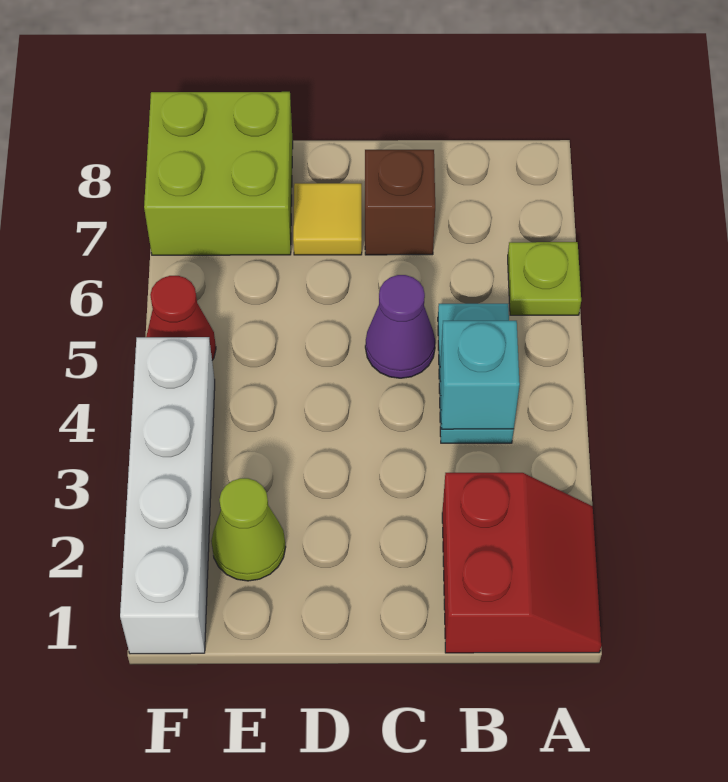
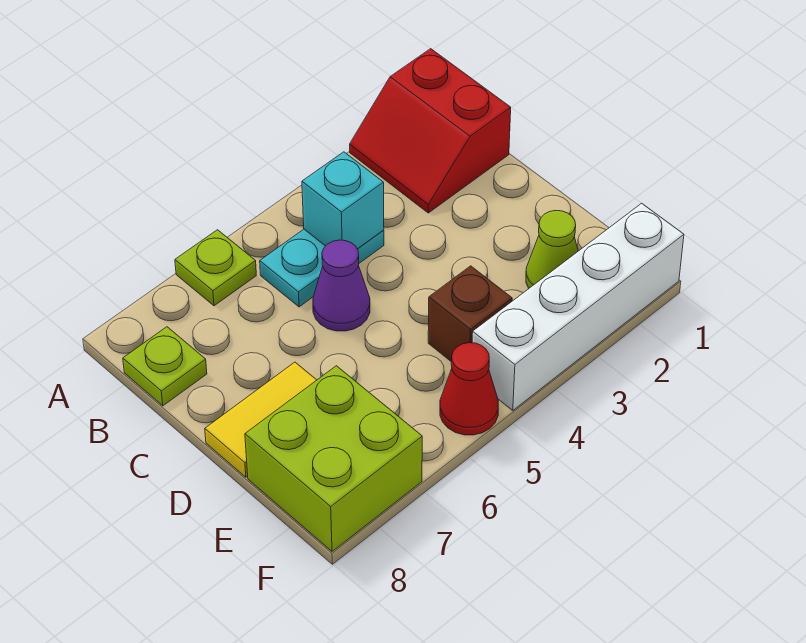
red 2x2 slope [442,473,601,653] -> red 2x2 slope turned to [350,49,511,213]
none -> lime 1x1 plate [123,327,207,406]
brown 1x1 brick [365,150,435,255] -> brown 1x1 brick moved to [428,266,512,361]
yellow 1x1 tile [293,183,362,255] -> yellow 1x2 tile [205,362,316,477]

